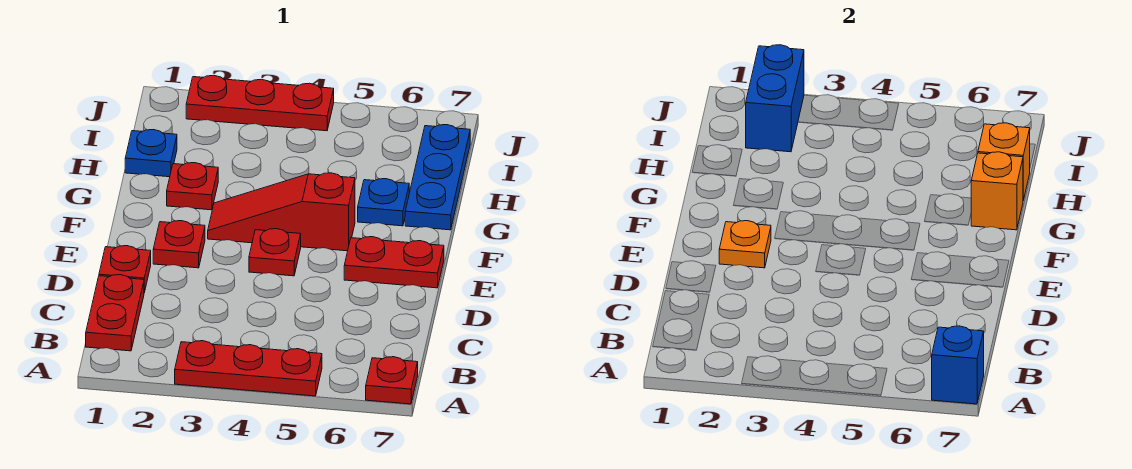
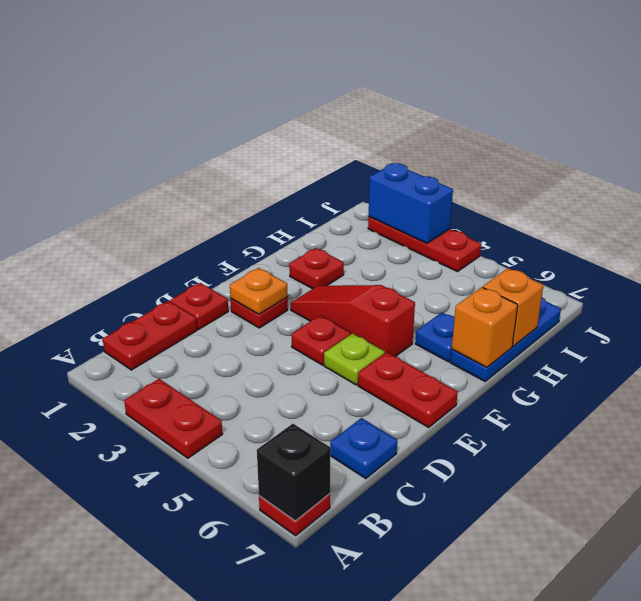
red 1x3 plate [175,341,322,396] -> red 1x2 plate [124,379,222,458]
blue 1x1 brick [932,326,984,404] -> black 1x1 brick [257,424,331,521]
none -> lime 1x1 plate [324,333,385,385]
blue 1x1 plate [125,130,177,177] -> blue 1x1 plate moved to [330,418,397,479]
blue 1x2 brick [746,45,804,152] -> blue 1x2 brick turned to [369,163,453,244]

